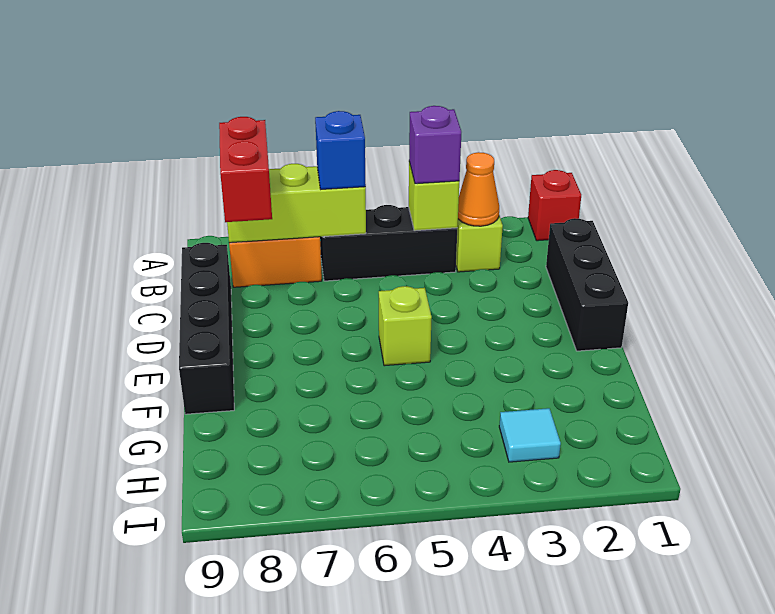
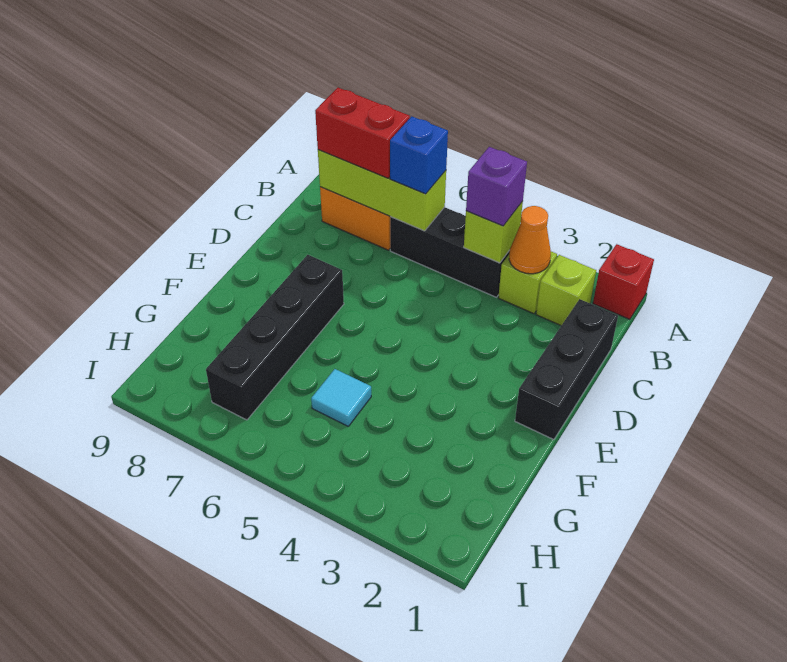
red 1x2 brick [219,117,272,222] -> red 1x2 brick turned to [315,88,410,178]
black 1x4 brick [179,243,234,414] -> black 1x4 brick moved to [206,255,344,420]
lime 1x1 brick [379,286,432,366] -> lime 1x1 brick moved to [536,255,596,326]
cyan 1x1 tile [499,408,561,462] -> cyan 1x1 tile moved to [311,369,371,426]

